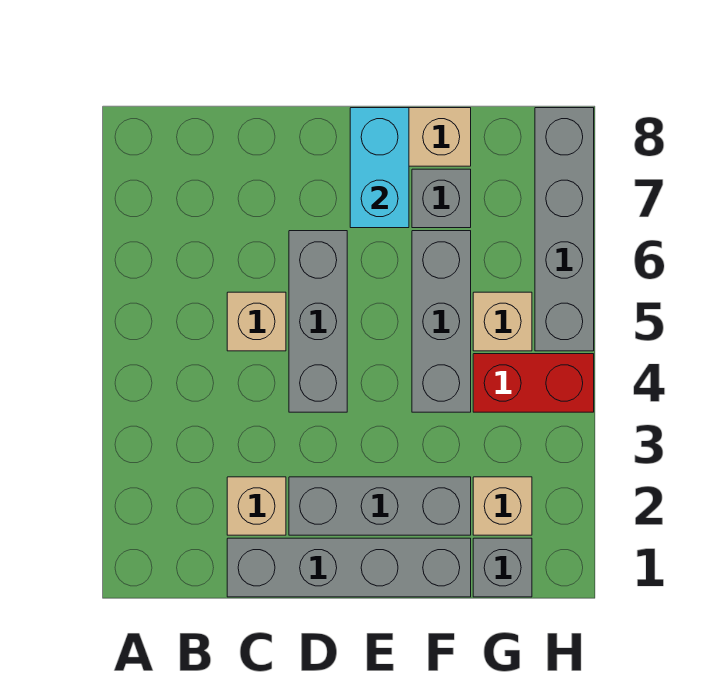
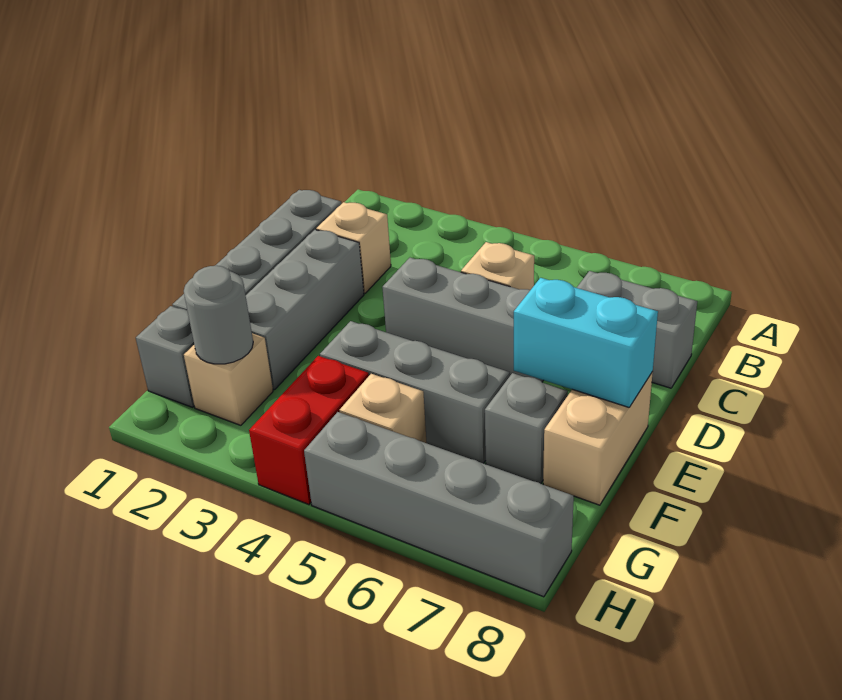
none -> grey 1x2 brick [577,271,697,388]
none -> grey 1x1 round brick [184,266,253,364]

